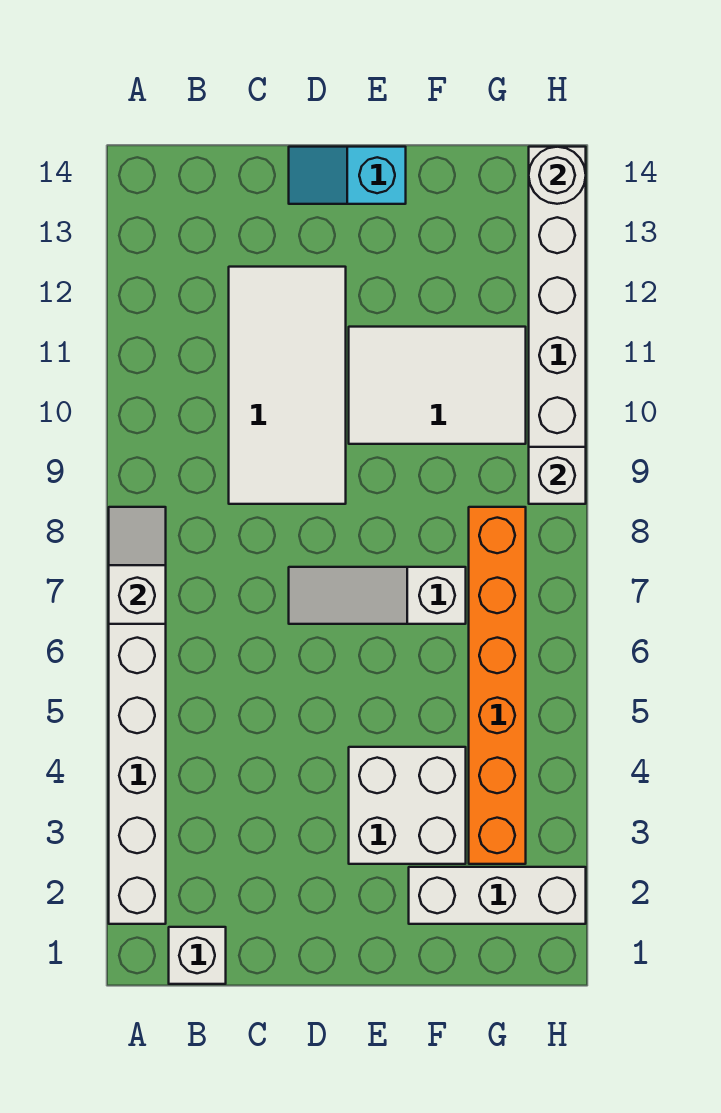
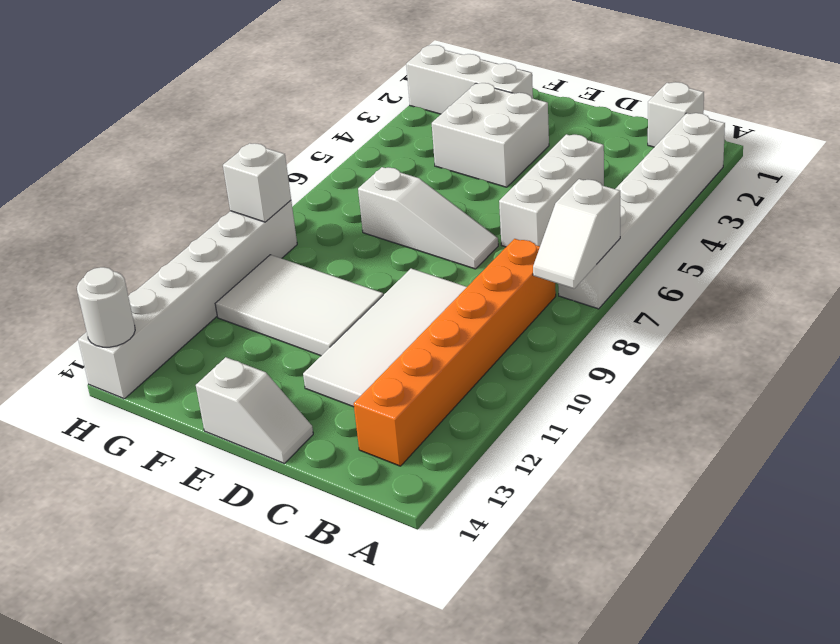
none -> white 1x3 brick [499,134,604,247]
cyan 1x2 slope [289,147,406,204] -> white 1x2 slope [196,357,313,463]
orange 1x6 brick [469,507,526,864] -> orange 1x6 brick moved to [354,239,556,466]

